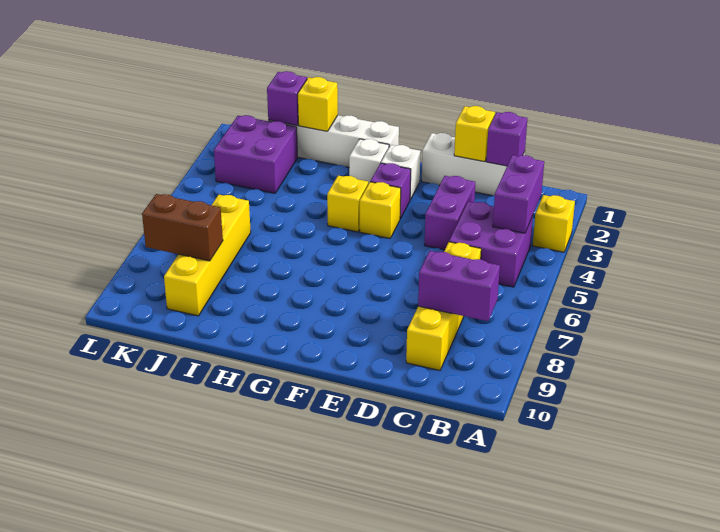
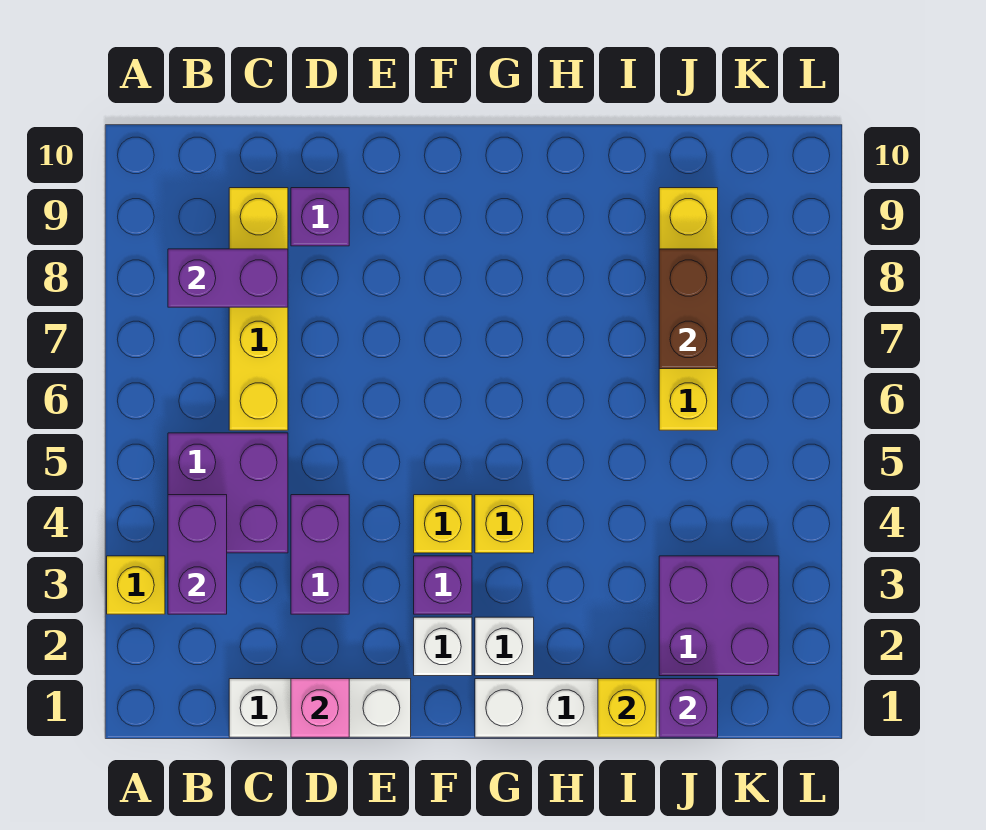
purple 1x1 brick [486,112,527,166] -> purple 1x1 brick moved to [291,188,349,246]
yellow 1x1 brick [454,106,495,162] -> pink 1x1 brick [291,679,349,737]
brown 1x2 brick [142,194,223,261] -> brown 1x2 brick turned to [659,249,718,369]

